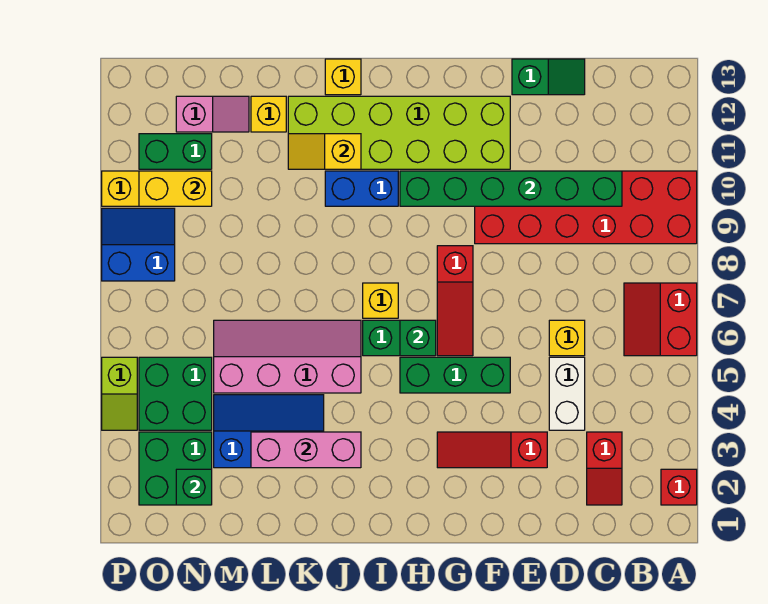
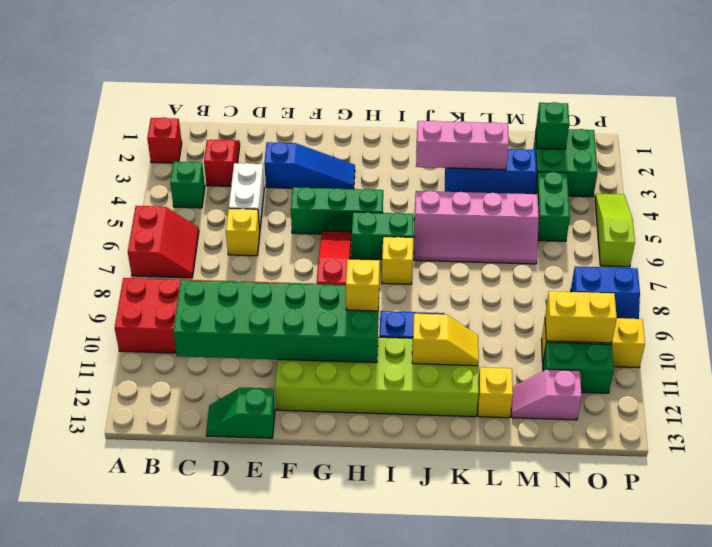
green 1x6 brick [400,171,622,206] -> green 2x6 brick [173,280,379,363]
red 1x3 slope [437,432,547,468] -> blue 1x3 slope [264,142,355,189]
green 1x1 brick [400,320,436,356] -> green 1x1 brick moved to [170,161,205,208]
yellow 1x1 brick [325,59,361,95] -> yellow 1x1 brick moved to [346,259,380,311]
green 2x2 brick [139,357,212,430] -> green 1x2 brick [536,172,570,241]
lime 1x2 slope [102,357,137,430] -> lime 1x3 slope [595,194,635,267]

